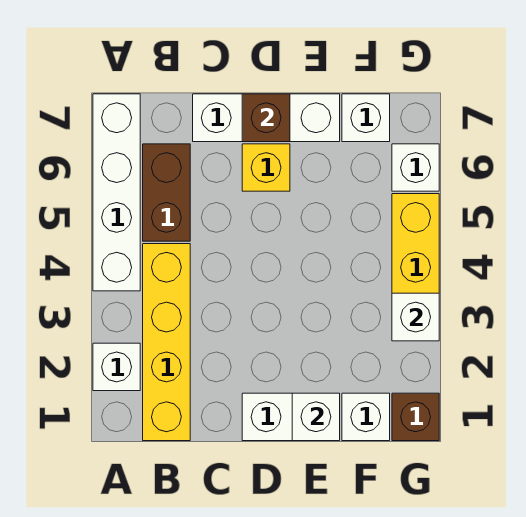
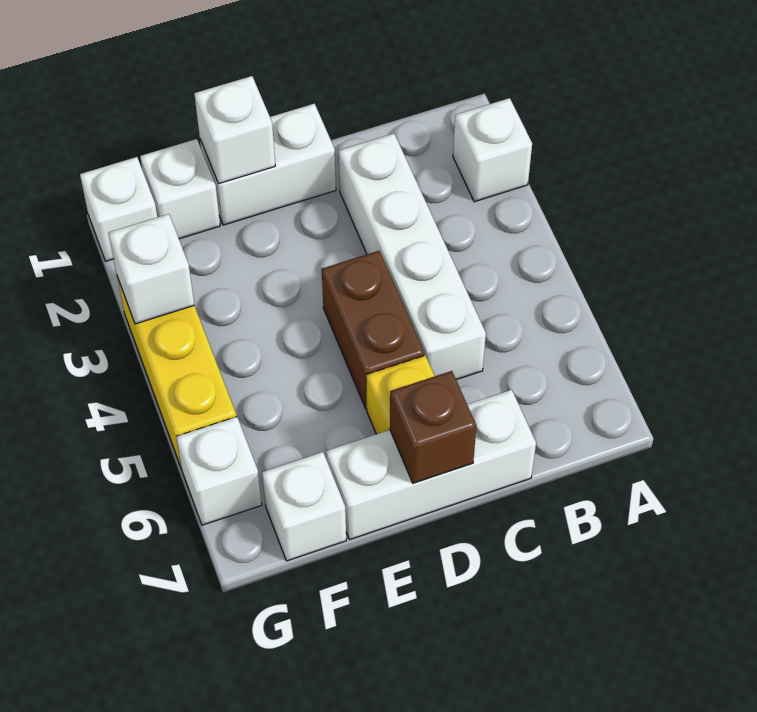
white 1x4 brick [93,94,140,291] -> white 1x4 brick moved to [339,134,486,380]
yellow 1x4 brick [143,244,190,441] -> none
brown 1x2 brick [143,144,190,241] -> brown 1x2 brick moved to [322,251,424,409]
brown 1x1 brick [392,393,439,441] -> white 1x1 brick [80,157,157,261]

